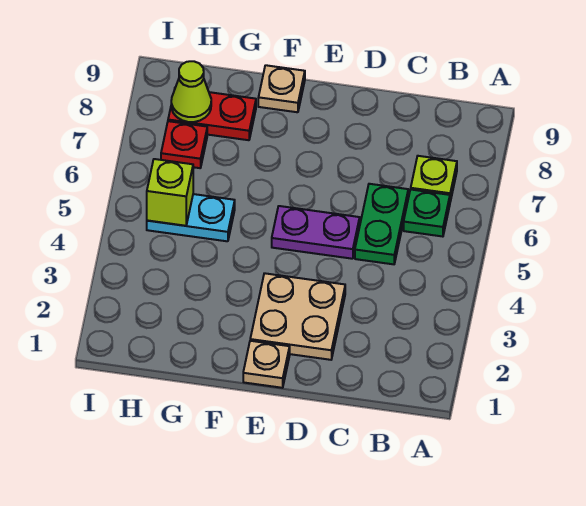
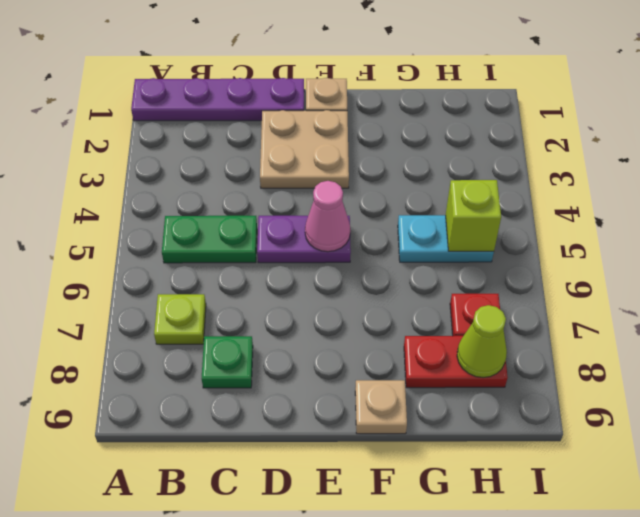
none -> purple 1x4 plate [131,78,304,121]
green 1x1 plate [404,189,450,237] -> green 1x1 plate moved to [202,336,253,388]
green 1x2 plate [355,184,408,264] -> green 1x2 plate turned to [162,216,257,263]
none -> pink 1x1 cone [305,181,350,252]

